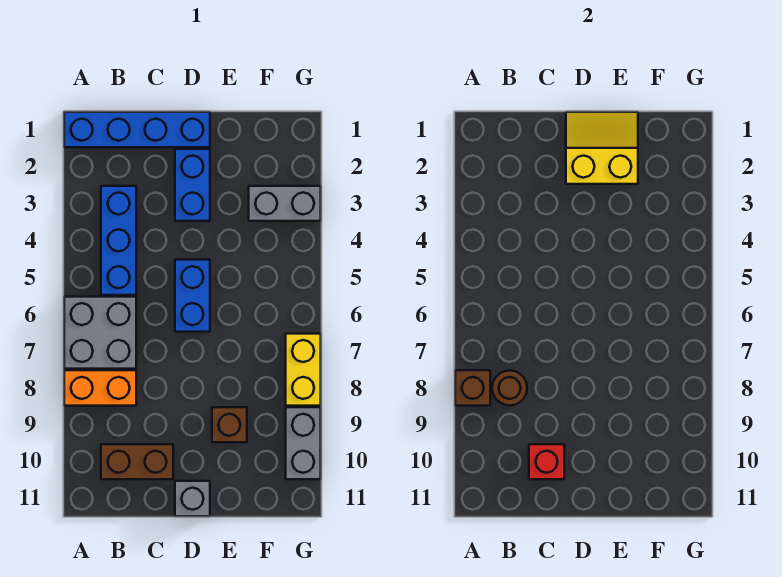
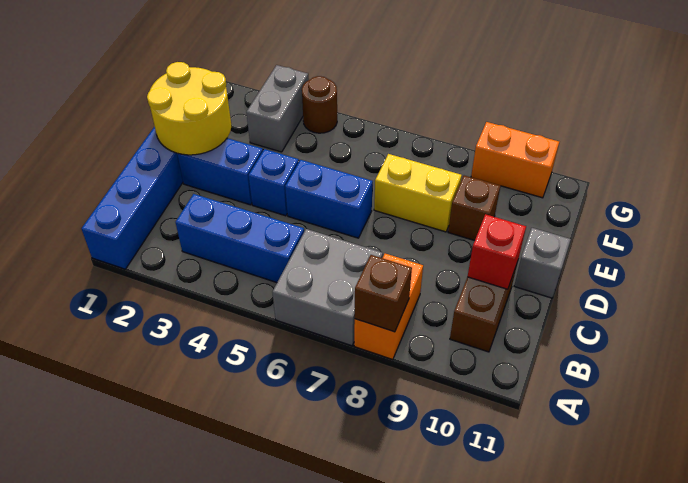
brown 1x1 round brick [492,370,527,406] -> brown 1x1 round brick moved to [302,76,337,133]
yellow 2x2 slope [566,112,638,184] -> yellow 2x2 round brick [147,62,231,155]
none -> blue 1x1 brick [249,149,299,216]
yellow 1x2 brick [286,334,321,406] -> yellow 1x2 brick moved to [374,154,462,232]
grey 1x2 brick [286,407,321,479] -> orange 1x2 brick [471,122,559,198]

